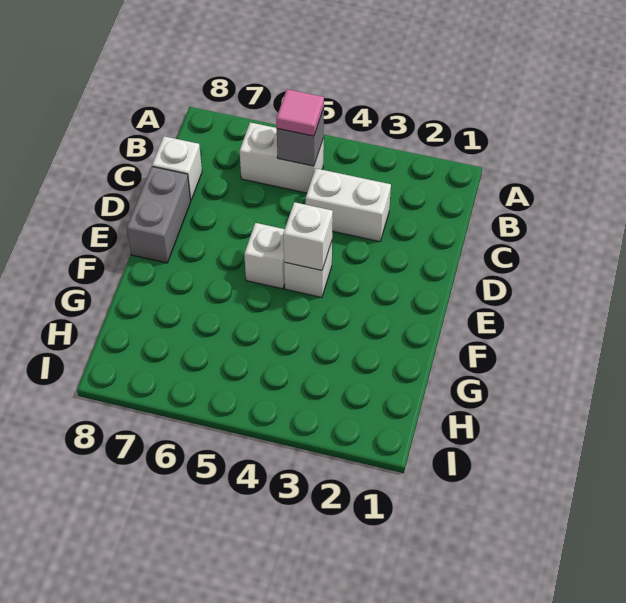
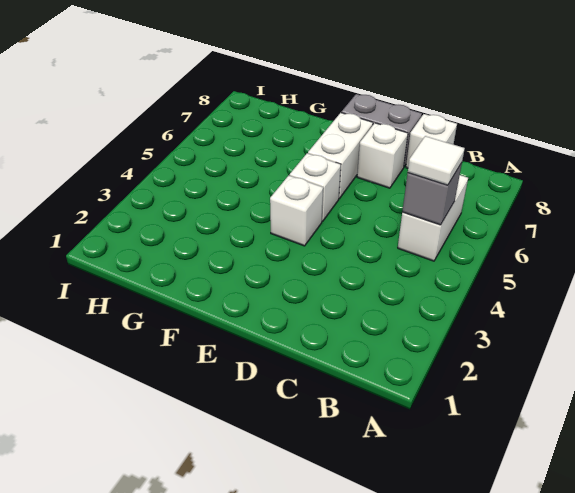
pink 1x1 tile [276,89,324,136] -> white 1x1 tile [408,136,465,185]
white 1x2 brick [306,169,391,242] -> white 1x2 brick moved to [308,113,373,199]
white 1x1 brick [283,202,333,270] -> white 1x1 brick moved to [357,123,408,188]

